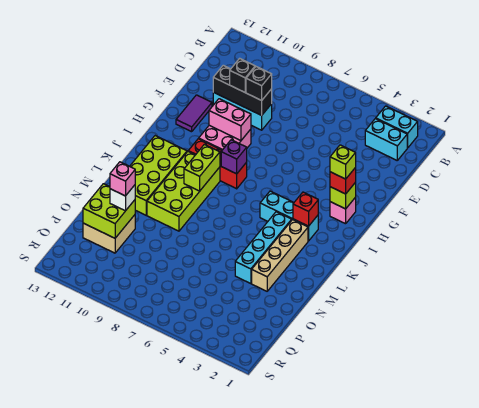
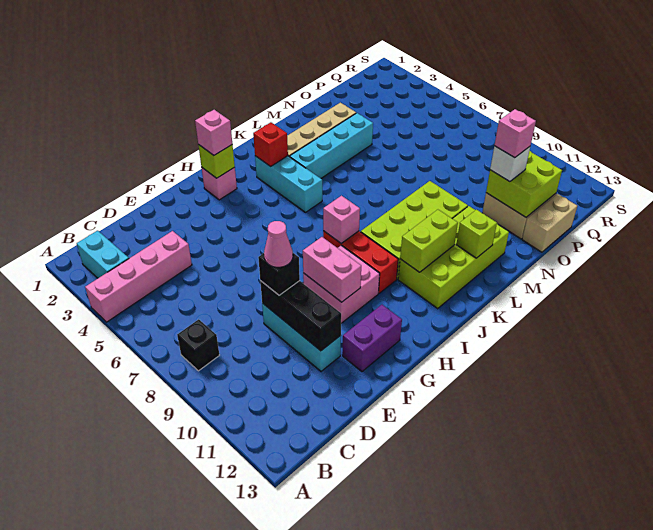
none -> pink 1x4 brick [85,231,192,322]
cyan 1x2 brick [365,119,407,160] -> none
none -> pink 1x1 cone [264,221,293,267]
black 1x1 brick [230,58,255,92] -> black 1x1 brick moved to [177,319,219,371]
purple 1x2 tile [176,95,212,132] -> purple 1x2 brick [342,305,402,372]
red 1x1 brick [330,167,356,194] -> pink 1x1 brick [195,110,232,155]
lime 1x1 brick [330,145,356,179] -> lime 1x1 brick moved to [456,210,497,258]
purple 1x1 brick [221,140,247,174] -> pink 1x1 brick [323,196,360,244]
lime 1x2 brick [184,144,220,191] -> lime 1x2 brick moved to [400,210,458,272]
none -> tan 1x2 brick [522,194,577,252]

